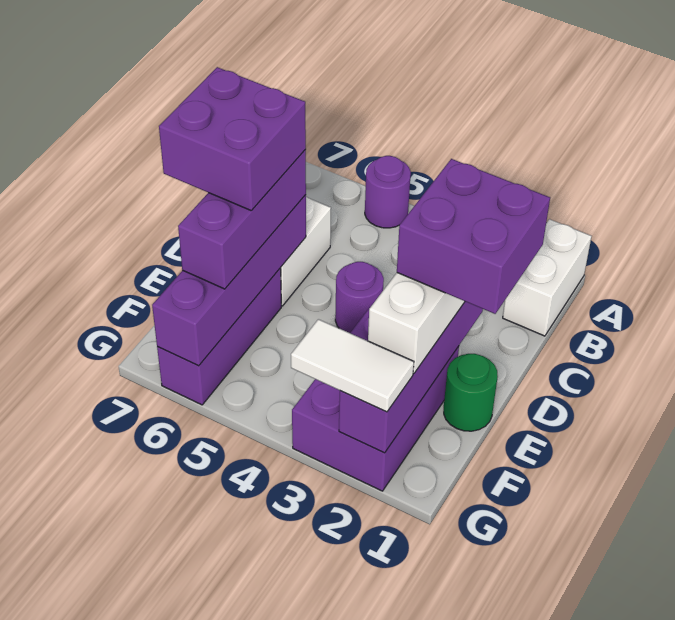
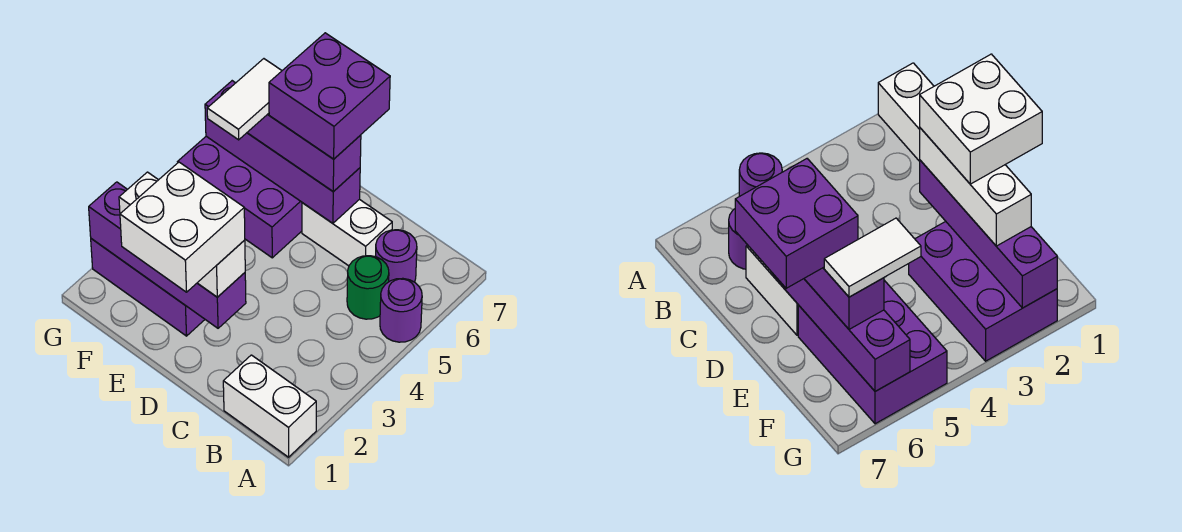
purple 2x2 brick [397,159,550,314] -> white 2x2 brick [120,162,245,292]
purple 1x1 round brick [335,262,384,333] -> purple 1x1 round brick moved to [376,230,417,282]
green 1x1 round brick [444,354,498,431] -> green 1x1 round brick moved to [347,256,389,319]
purple 1x3 brick [157,268,281,405] -> purple 2x3 brick [178,136,302,258]
white 1x2 tile [291,319,414,412] -> white 1x2 tile moved to [207,59,282,140]

